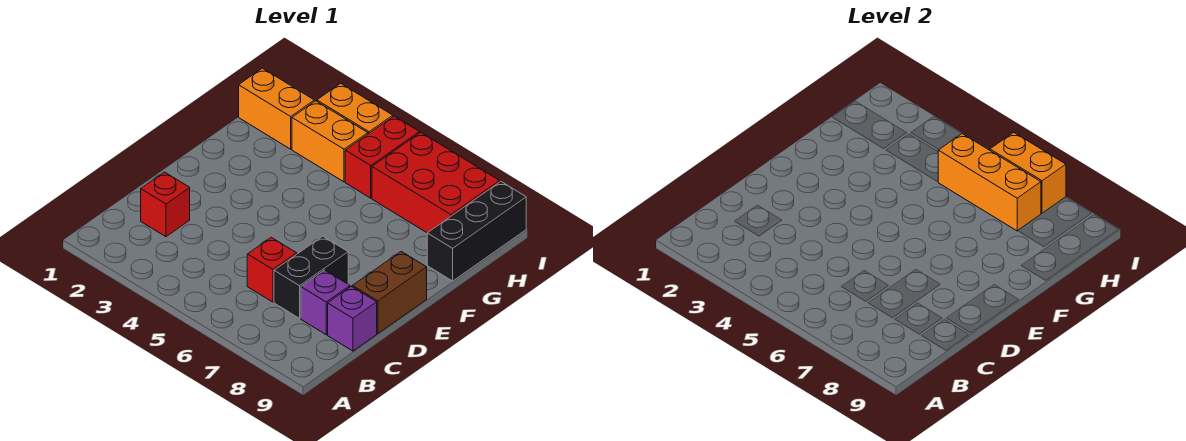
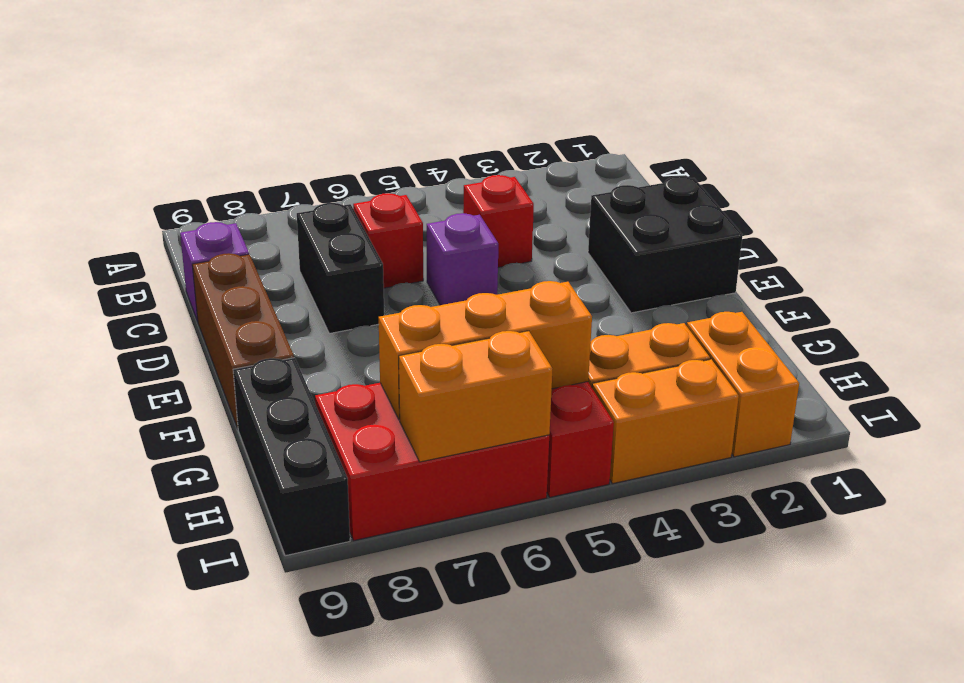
red 1x1 brick [141,172,190,237] -> red 1x1 brick moved to [463,175,534,267]
purple 1x1 brick [301,270,350,335] -> purple 1x1 brick moved to [427,213,498,305]
none -> black 2x2 brick [588,176,742,313]
brown 1x2 brick [352,252,427,334] -> brown 1x3 brick [192,253,294,428]
orange 1x2 brick [239,68,314,149] -> orange 1x2 brick turned to [687,312,799,457]

